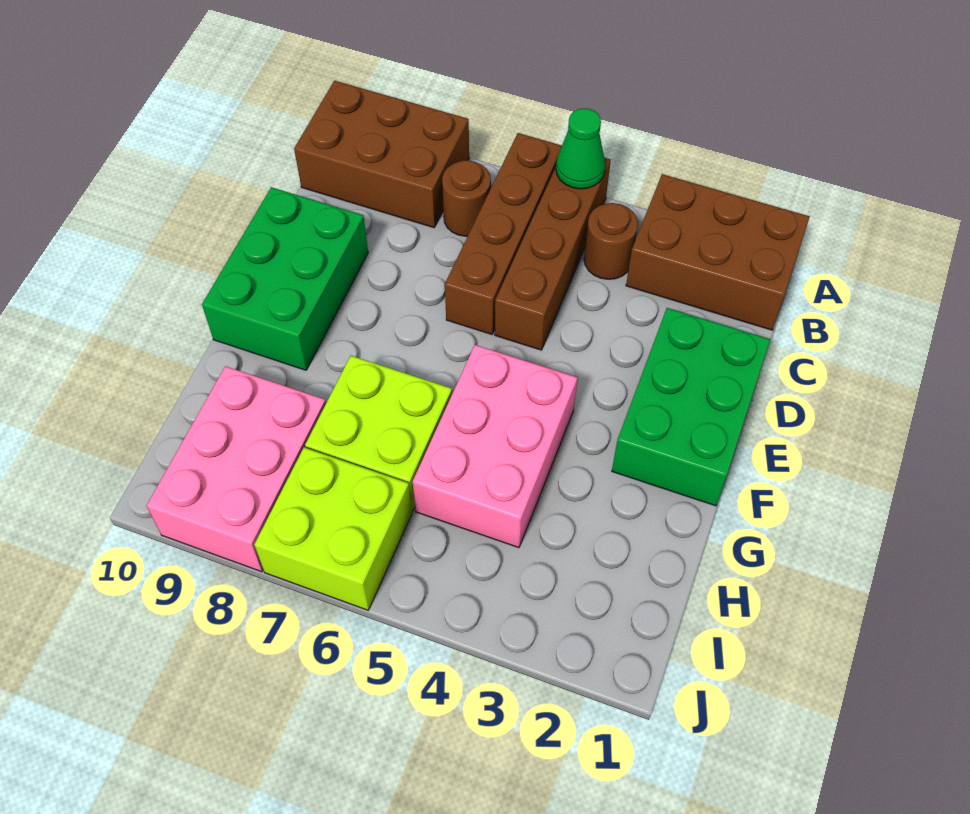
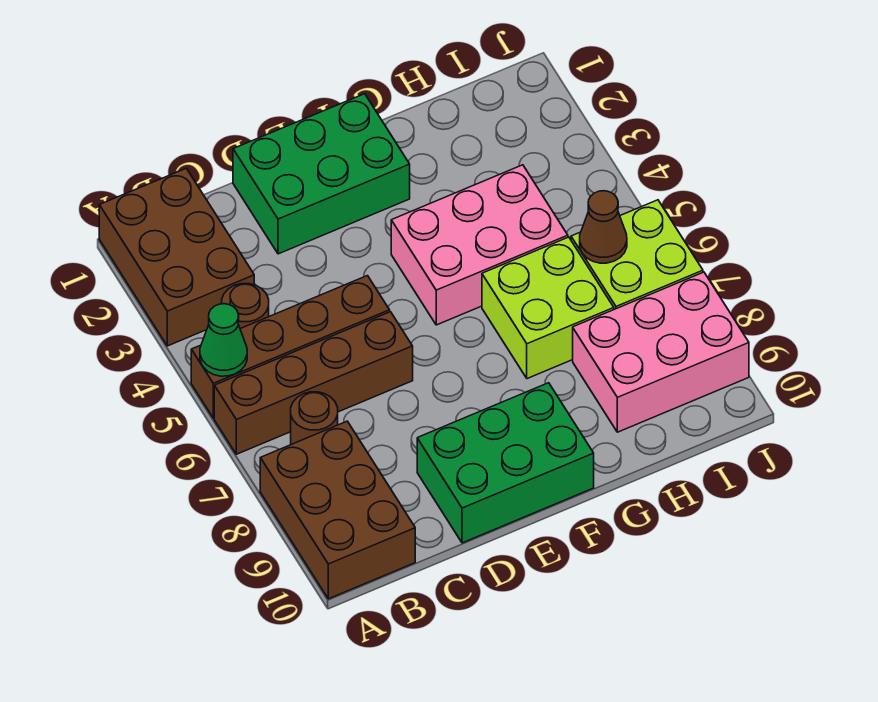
none -> brown 1x1 cone [580,191,627,263]

